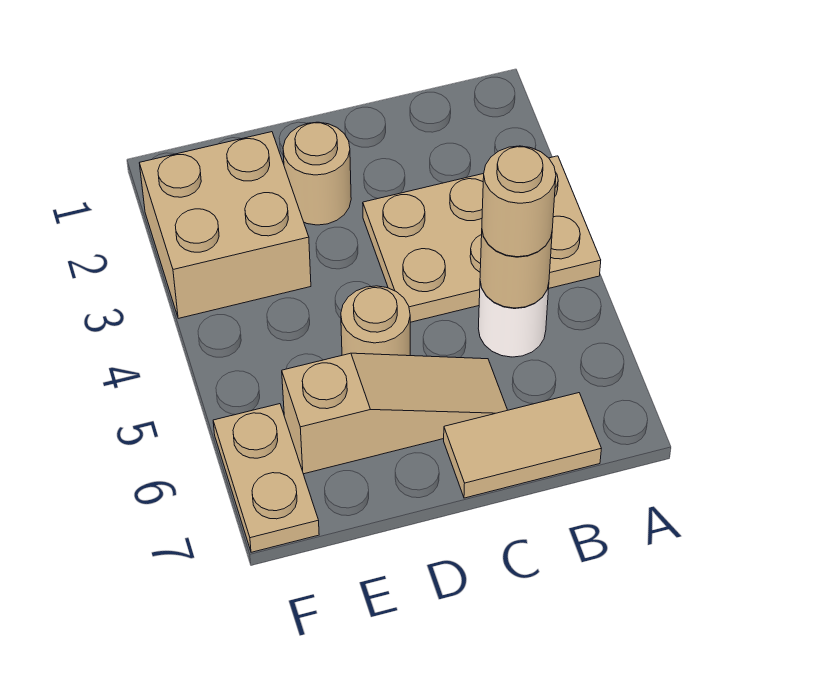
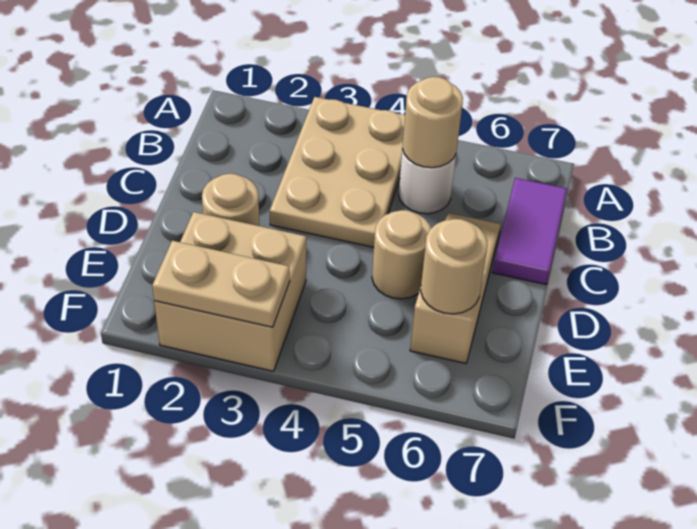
tan 1x1 round brick [482,146,556,257] -> tan 1x1 round brick moved to [421,219,487,314]
tan 1x2 tile [444,393,601,498] -> purple 1x2 tile [492,178,567,285]
tan 1x2 plate [213,404,319,552] -> tan 1x2 plate moved to [152,241,290,327]

